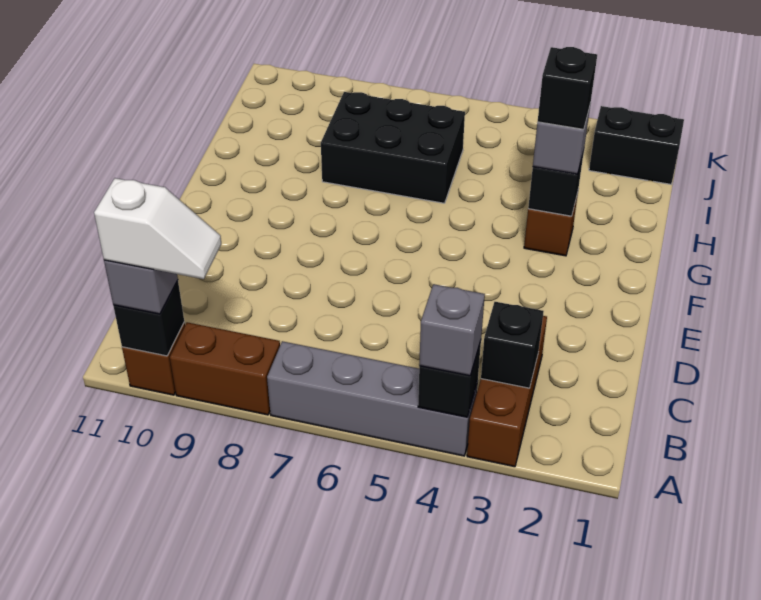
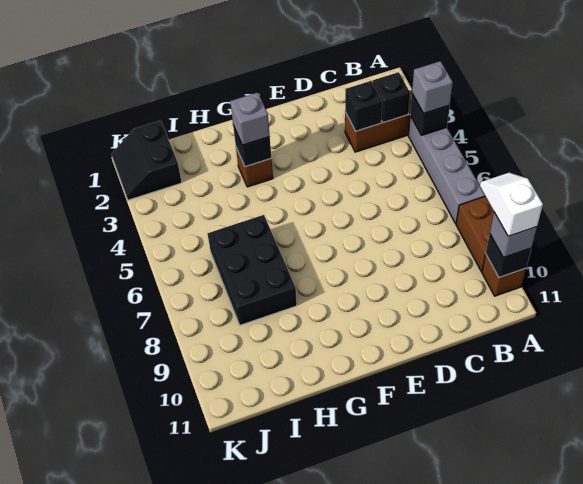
black 1x1 brick [538,47,597,129] -> black 1x1 brick moved to [345,81,382,131]

